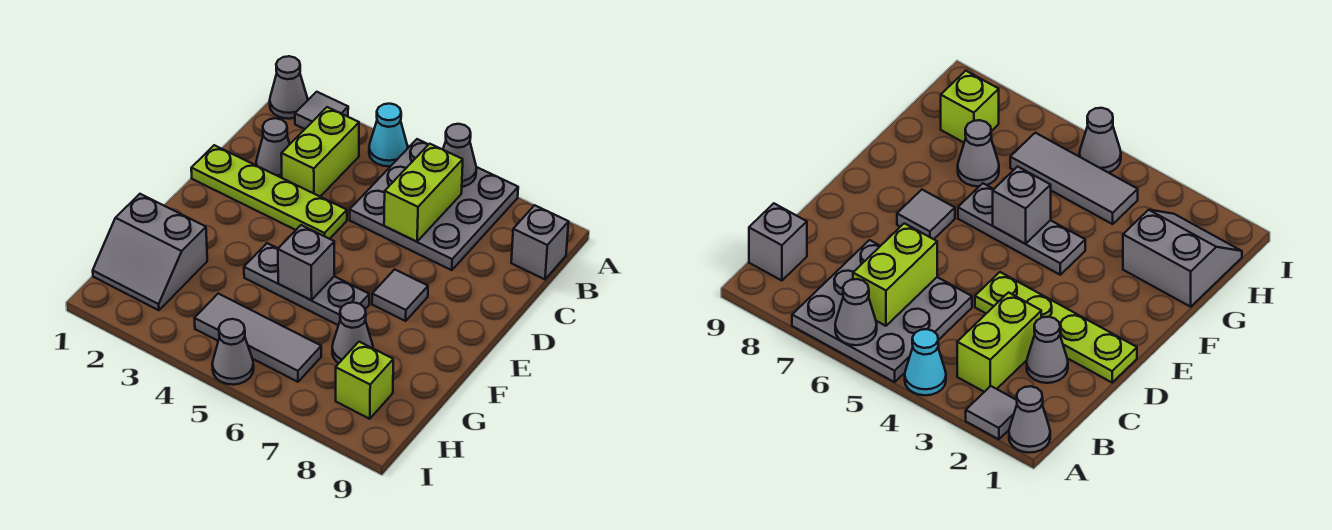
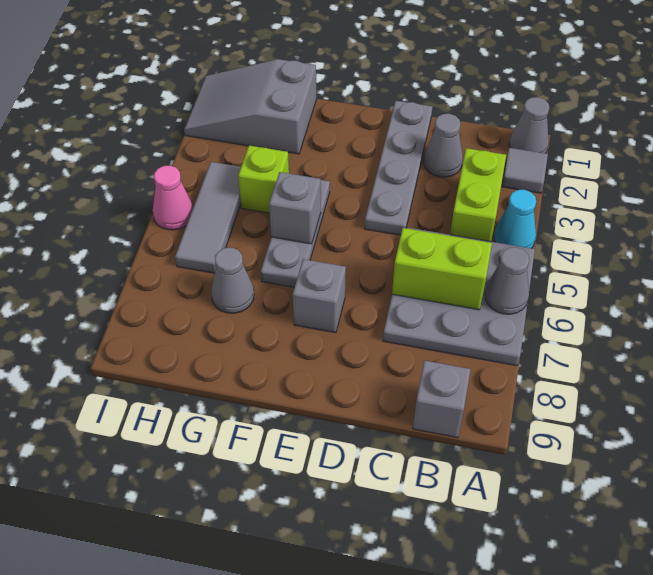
lime 1x2 brick [281,107,359,196] -> lime 1x2 brick turned to [450,148,506,242]
lime 1x4 plate [191,145,347,239] -> grey 1x4 plate [365,101,432,235]
grey 1x1 tile [372,269,428,321] -> grey 1x1 brick [293,259,346,333]
grey 2x2 slope [93,194,207,310] -> grey 2x3 slope [184,59,316,154]
lime 1x1 brick [336,342,393,419] -> lime 1x1 brick moved to [238,146,289,213]
grey 1x1 cone [212,319,254,385] -> pink 1x1 cone [153,166,193,230]

